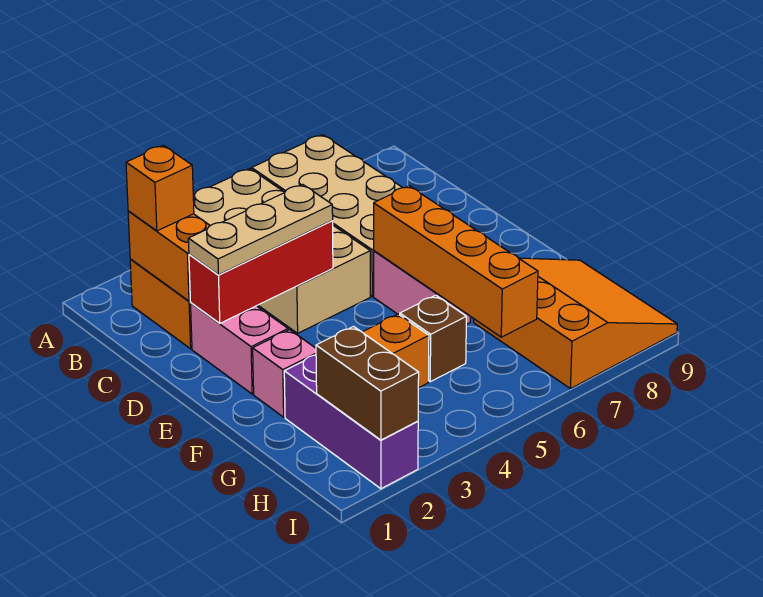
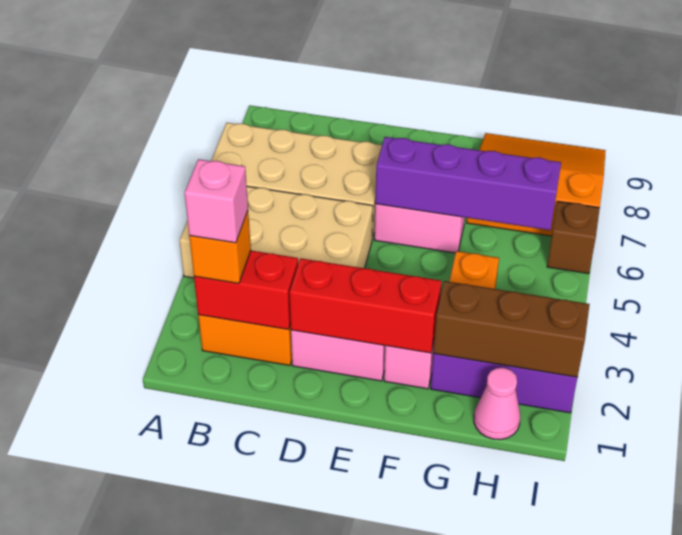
orange 1x2 brick [128,211,210,301] -> red 1x2 brick [194,251,298,329]
none -> pink 1x1 brick [185,159,248,243]
red 1x3 brick [189,221,333,323] -> red 1x3 brick turned to [289,258,442,353]
tan 1x3 plate [188,184,333,275] -> none
orange 1x4 brick [374,186,538,337] -> purple 1x4 brick [375,137,561,230]
brown 1x1 brick [400,295,466,382] -> brown 1x1 brick moved to [547,201,600,274]
none -> pink 1x1 cone [474,368,520,440]
brown 1x2 brick [316,327,419,440] -> brown 1x3 brick [433,281,590,377]

